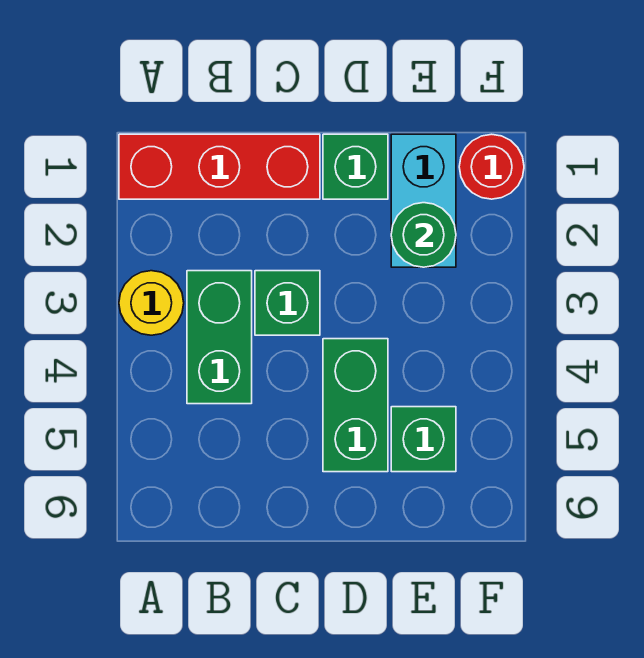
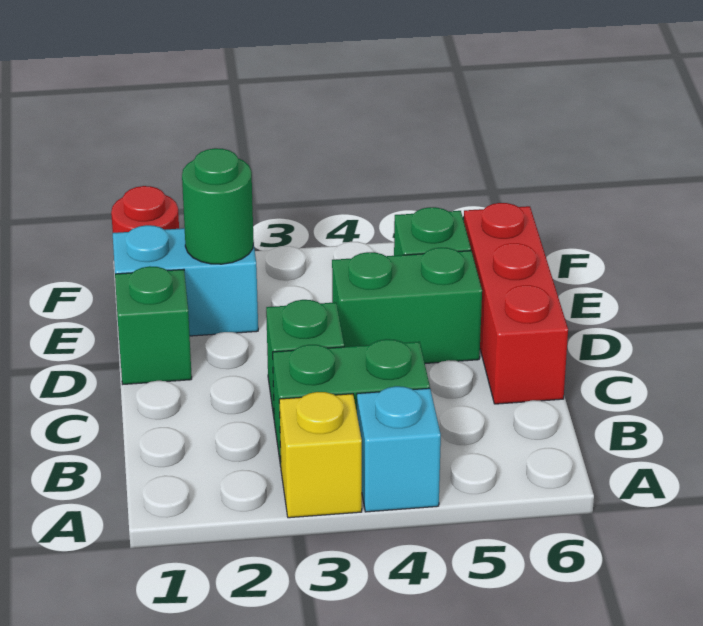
red 1x3 brick [119,134,320,199] -> red 1x3 brick moved to [464,203,568,404]
yellow 1x1 round brick [119,271,184,335] -> yellow 1x1 brick [279,392,362,518]
none -> cyan 1x1 brick [357,386,441,512]

